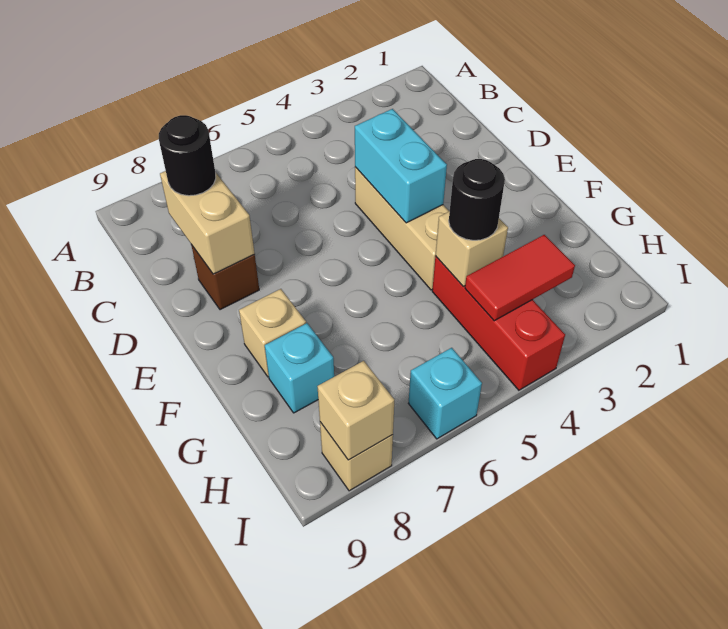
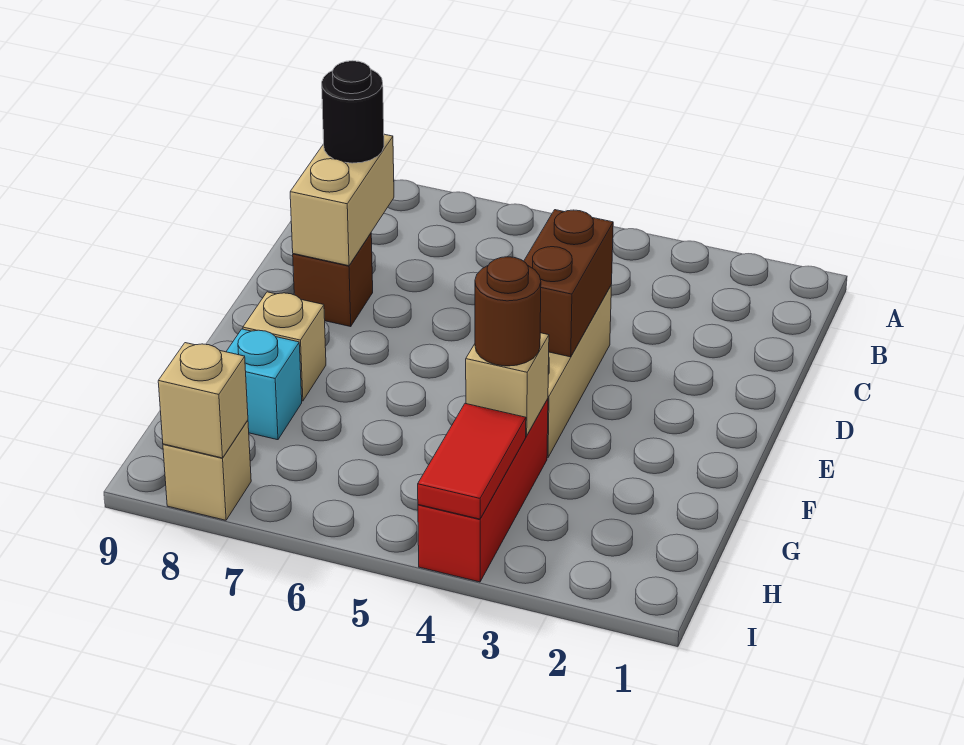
cyan 1x2 brick [355,109,447,223] -> brown 1x2 brick [524,210,613,357]
black 1x1 round brick [449,159,505,240] -> brown 1x1 round brick [475,257,541,366]
red 1x2 tile [465,235,575,321] -> red 1x2 tile turned to [418,404,526,519]
cyan 1x1 brick [408,348,482,439] -> none

